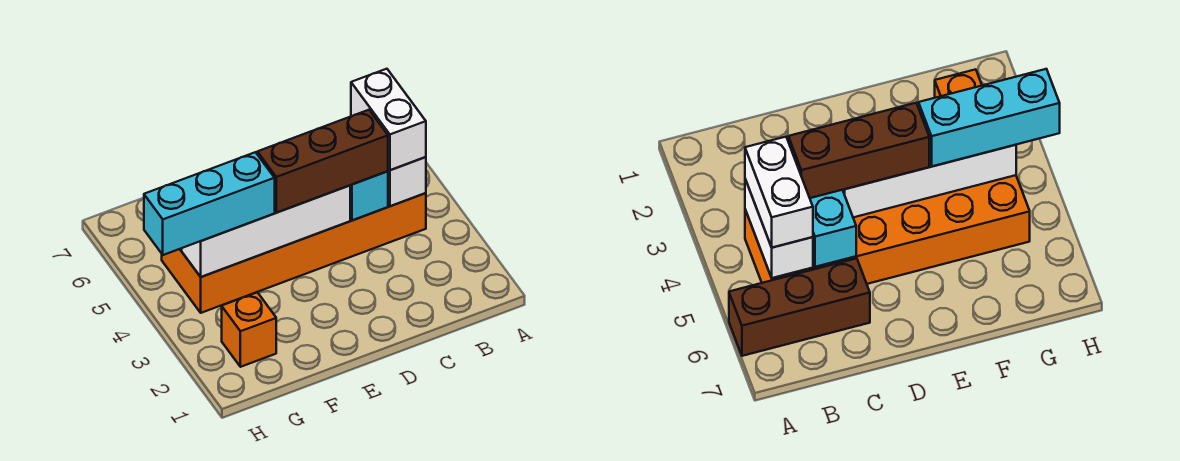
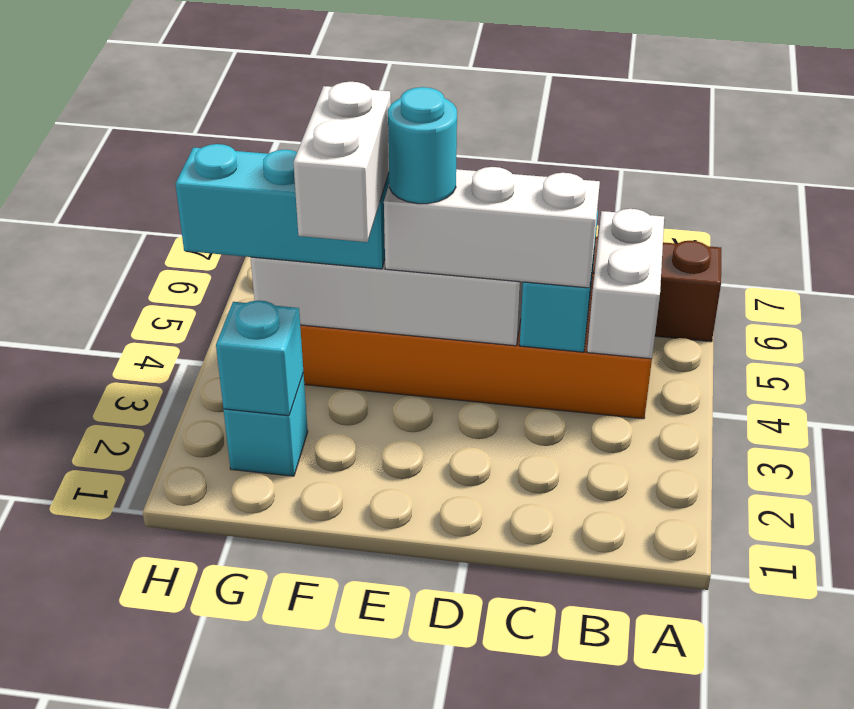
white 1x2 brick [351,69,426,170] -> white 1x2 brick moved to [293,82,391,242]
brown 1x3 brick [257,110,388,213] -> white 1x3 brick [384,167,600,288]
none -> cyan 1x1 round brick [388,87,457,204]
orange 1x1 brick [222,292,276,367] -> cyan 1x1 brick [224,373,308,476]
none -> cyan 1x1 brick [216,300,303,416]

